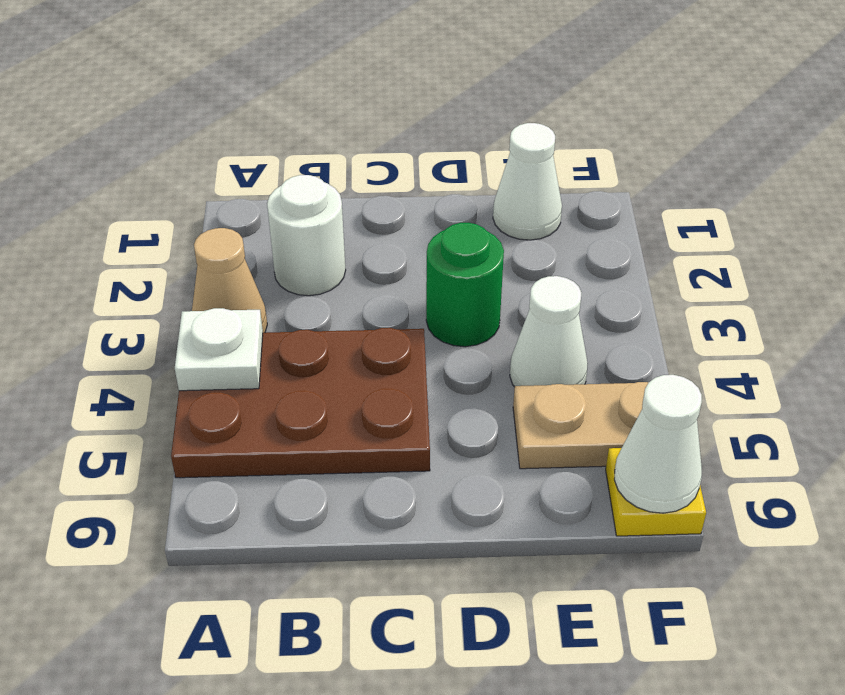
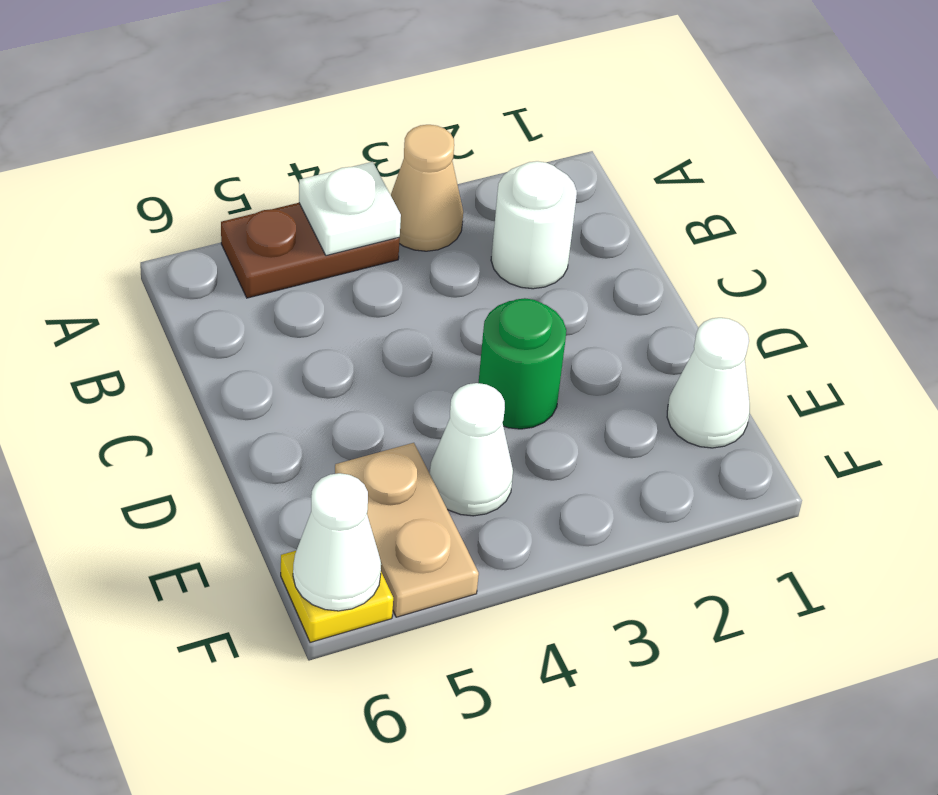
brown 2x3 plate [171,328,430,478] -> brown 1x2 plate [221,203,400,298]

